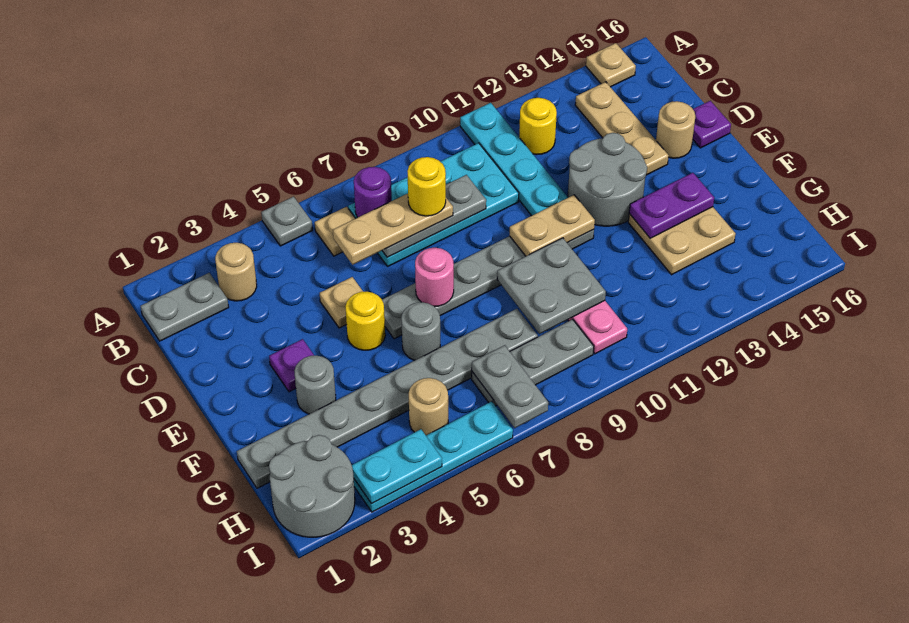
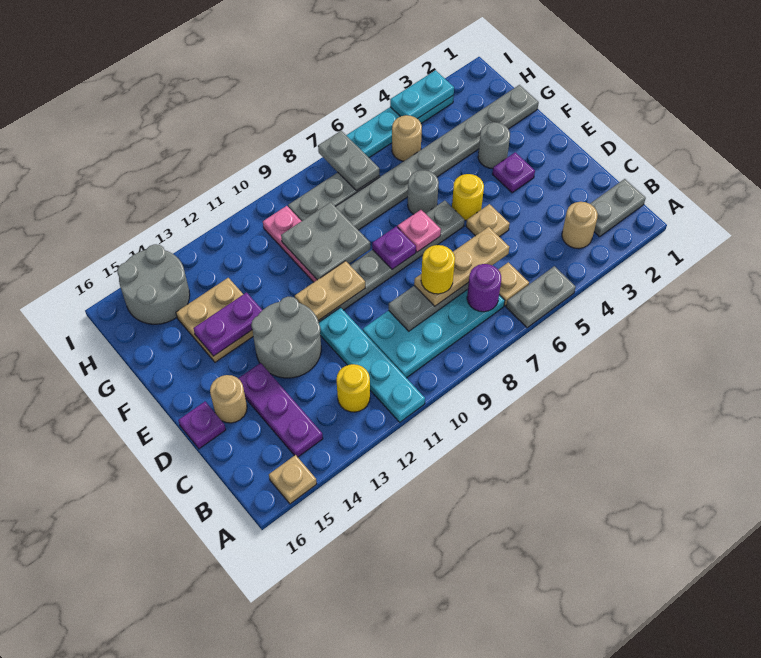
grey 1x1 plate [261,197,313,246] -> grey 1x2 plate [506,266,576,328]
tan 1x3 plate [575,82,669,175] -> purple 1x3 plate [238,363,323,457]
pink 1x1 round brick [415,248,454,307] -> pink 1x1 plate [397,210,441,252]
none -> purple 1x1 plate [372,226,416,269]
grey 2x2 round brick [269,435,355,537] -> grey 2x2 round brick moved to [117,244,190,324]

